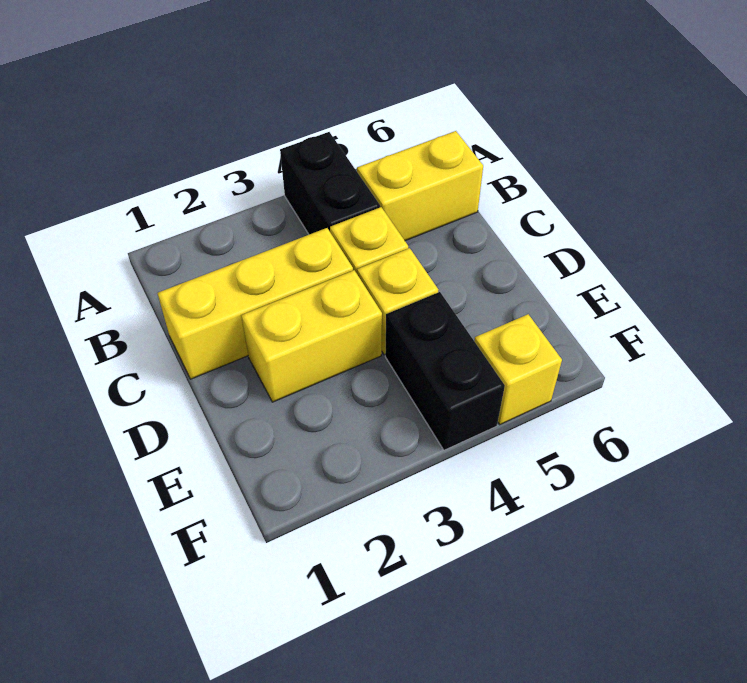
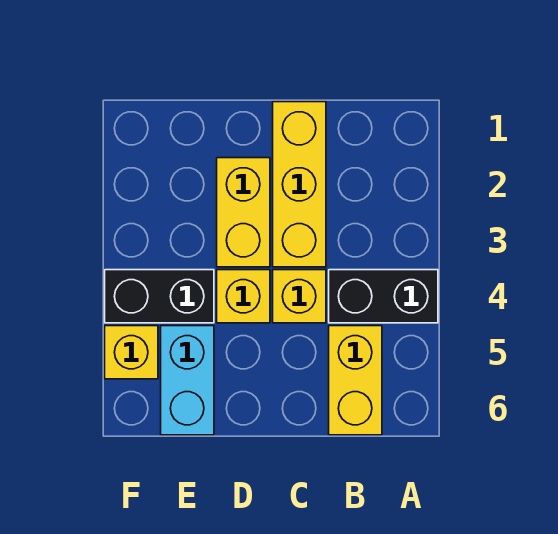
none -> cyan 1x2 brick [161,326,214,435]

